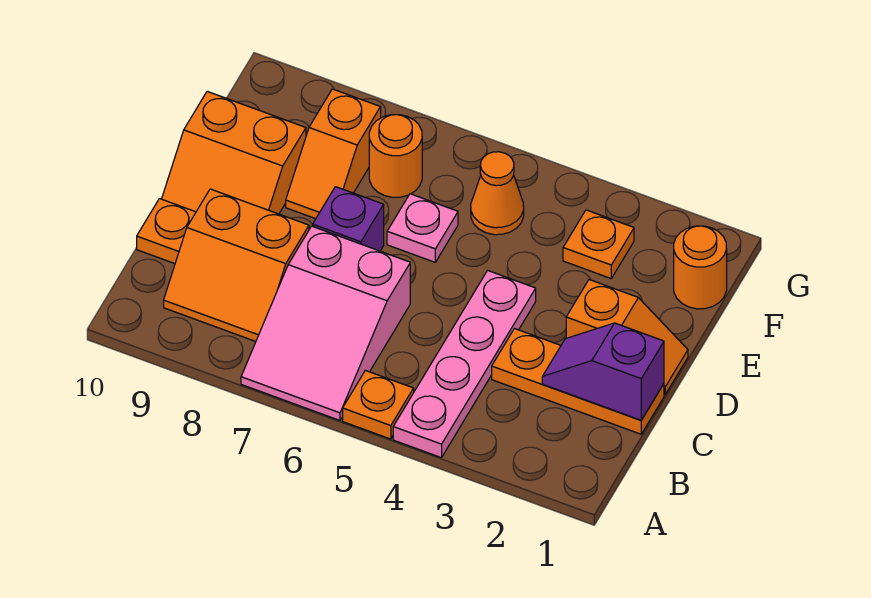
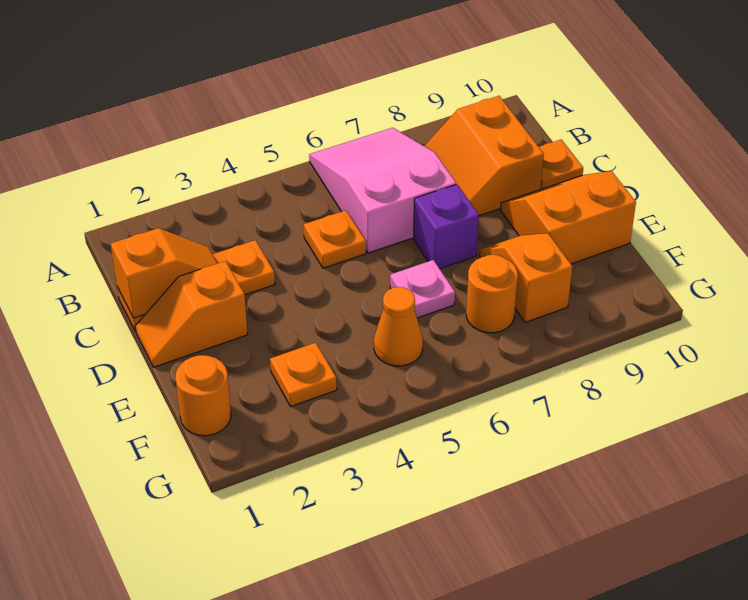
pink 1x4 plate [393,270,536,458] -> none
orange 1x1 plate [343,370,414,439] -> orange 1x1 plate moved to [304,210,366,268]
orange 2x2 slope [164,189,309,341] -> orange 2x2 slope turned to [425,96,544,216]
purple 1x2 slope [542,323,664,420] -> orange 1x2 slope [111,228,218,318]

